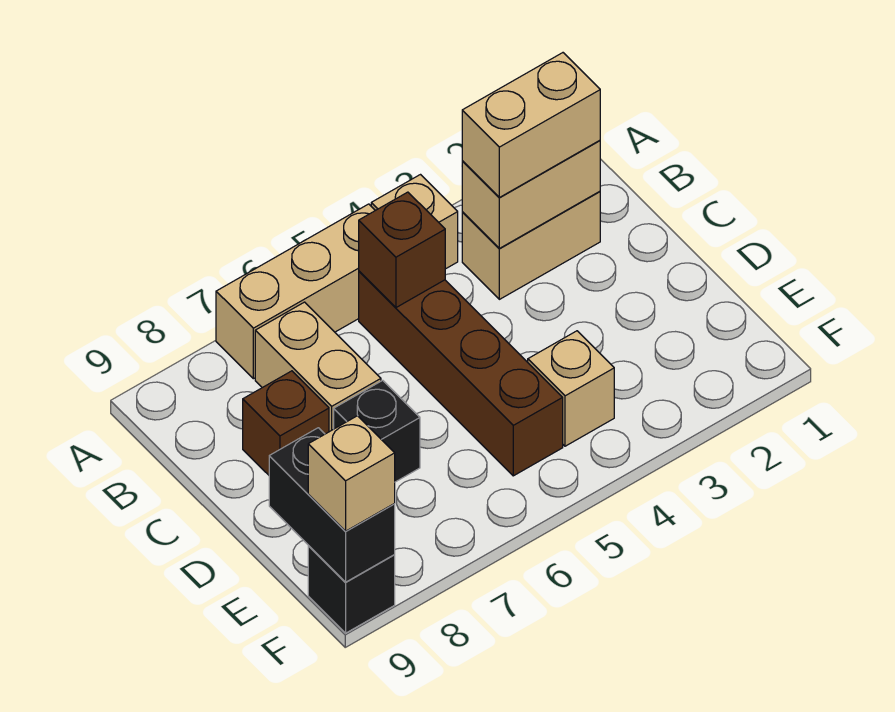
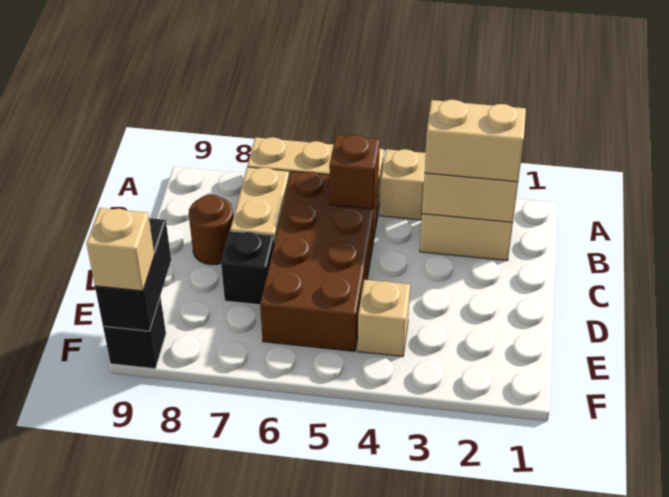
brown 1x4 brick [359,271,563,476] -> brown 2x4 brick [260,171,379,351]
brown 1x1 brick [243,371,329,475] -> brown 1x1 round brick [189,195,233,265]

